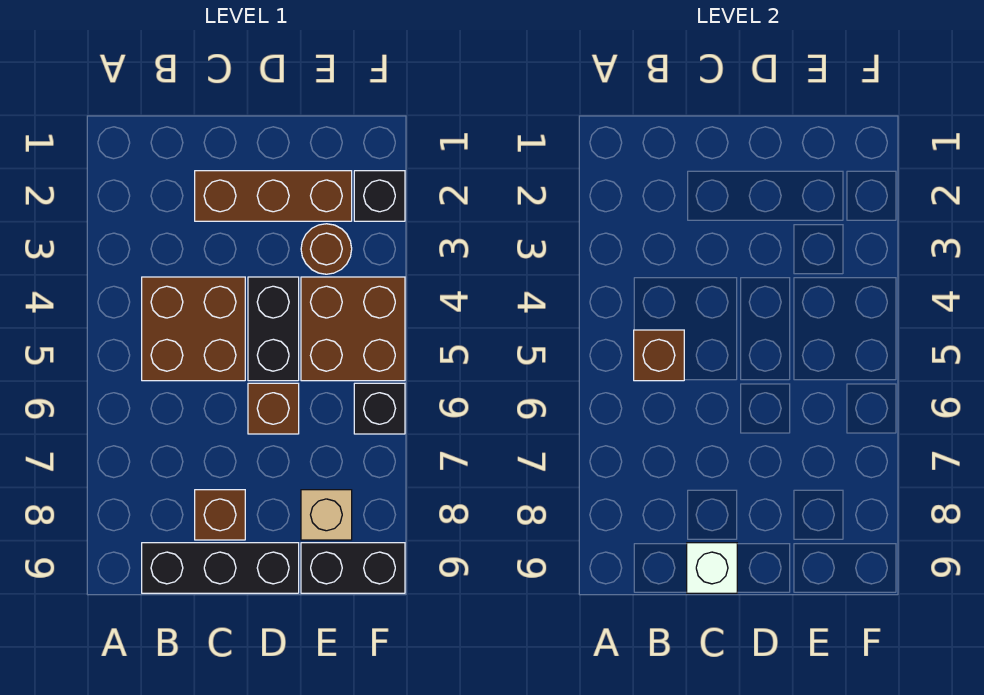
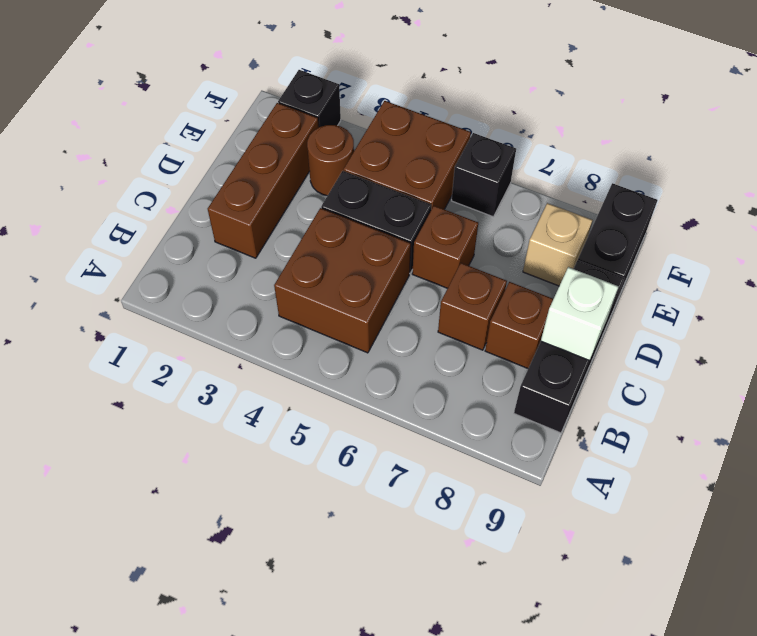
brown 1x1 brick [634,330,684,381] -> brown 1x1 brick moved to [438,263,507,350]

